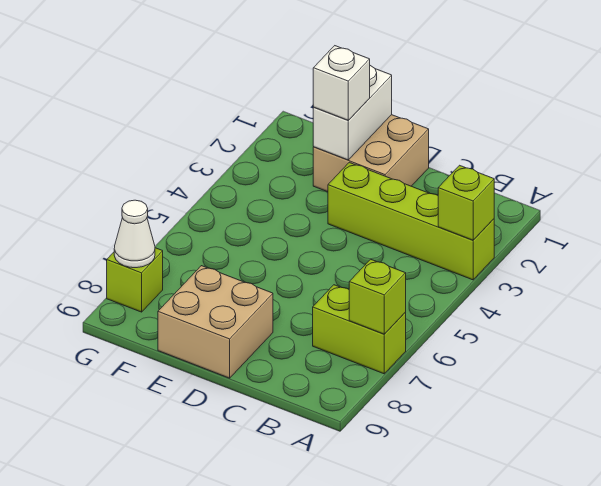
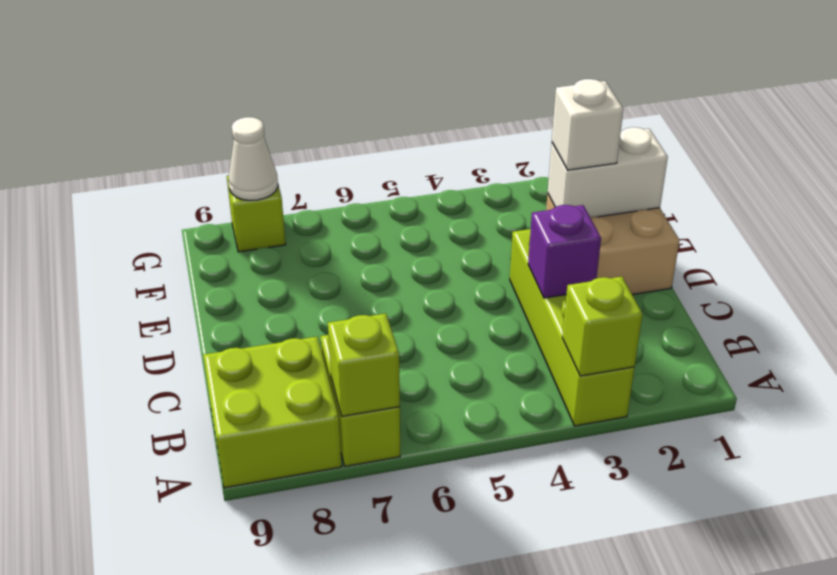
none -> lime 2x2 brick [203,337,342,488]
none -> purple 1x1 brick [528,205,601,298]
tan 2x2 brick [158,266,273,378] -> none

